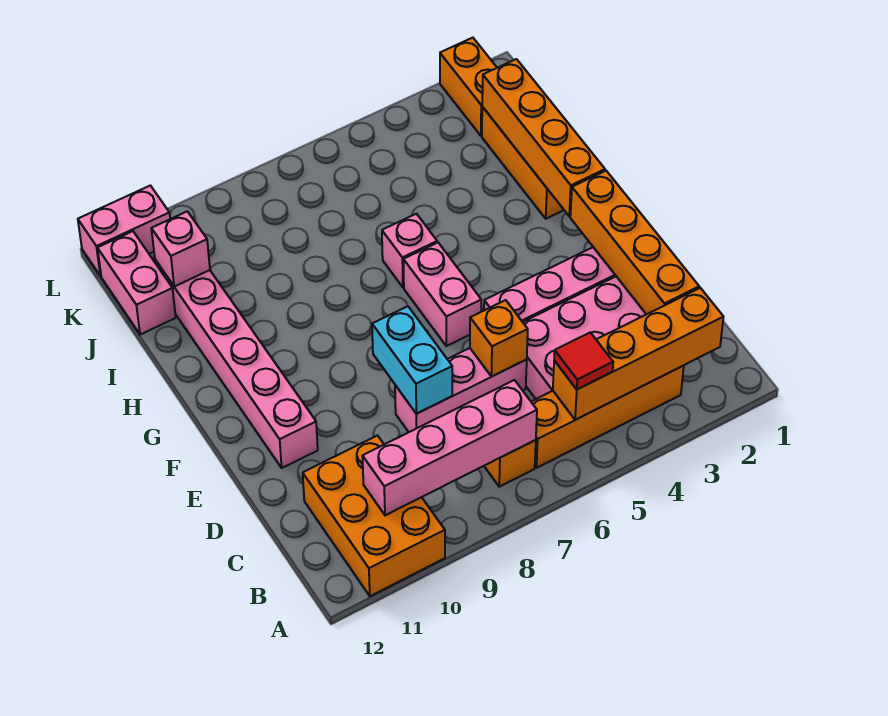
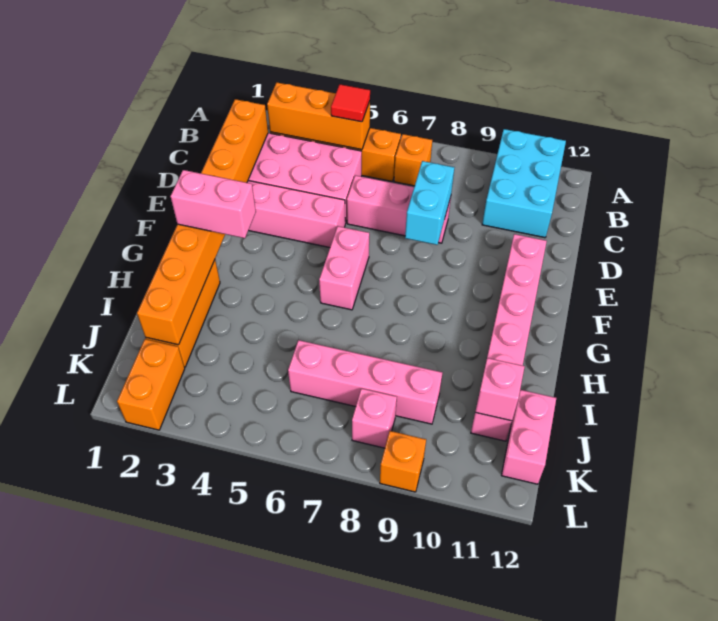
orange 2x3 brick [303,436,445,596] -> cyan 2x3 brick [482,129,566,238]
orange 1x4 brick [553,288,723,420] -> orange 1x3 brick [267,83,370,150]
pink 1x4 brick [362,380,537,515] -> pink 1x4 brick moved to [288,340,442,424]
orange 1x1 brick [470,300,528,377] -> orange 1x1 brick moved to [380,431,426,492]
pink 1x1 brick [382,214,437,287] -> pink 1x1 brick moved to [352,388,397,448]
pink 1x2 brick [78,186,170,276] -> pink 1x2 brick moved to [171,170,256,238]

